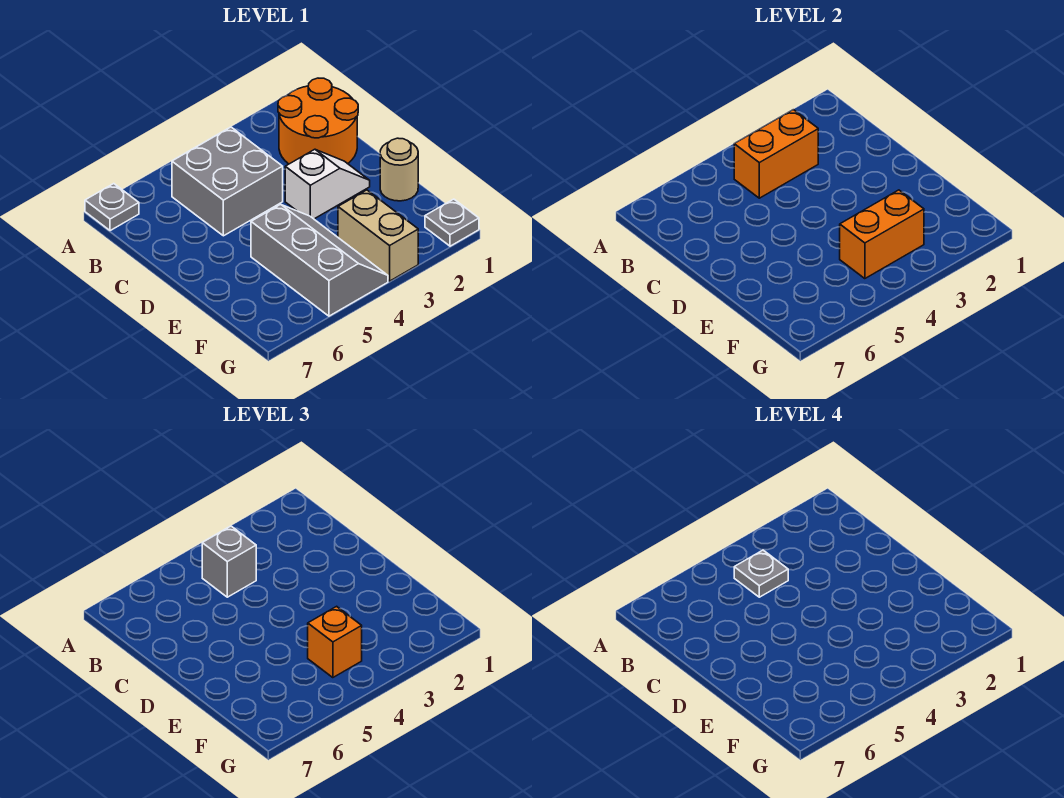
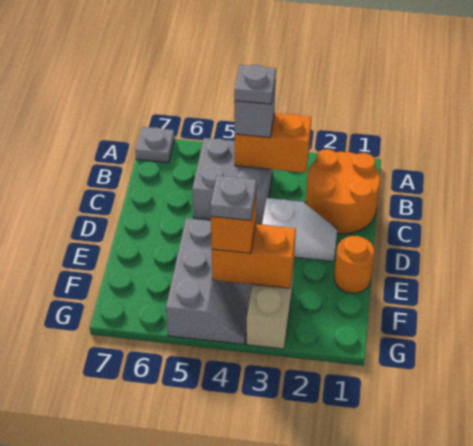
tan 1x1 round brick [380,138,418,201] -> orange 1x1 round brick [334,236,374,293]
grey 1x1 plate [425,199,479,246] -> grey 1x1 plate moved to [211,176,256,220]

